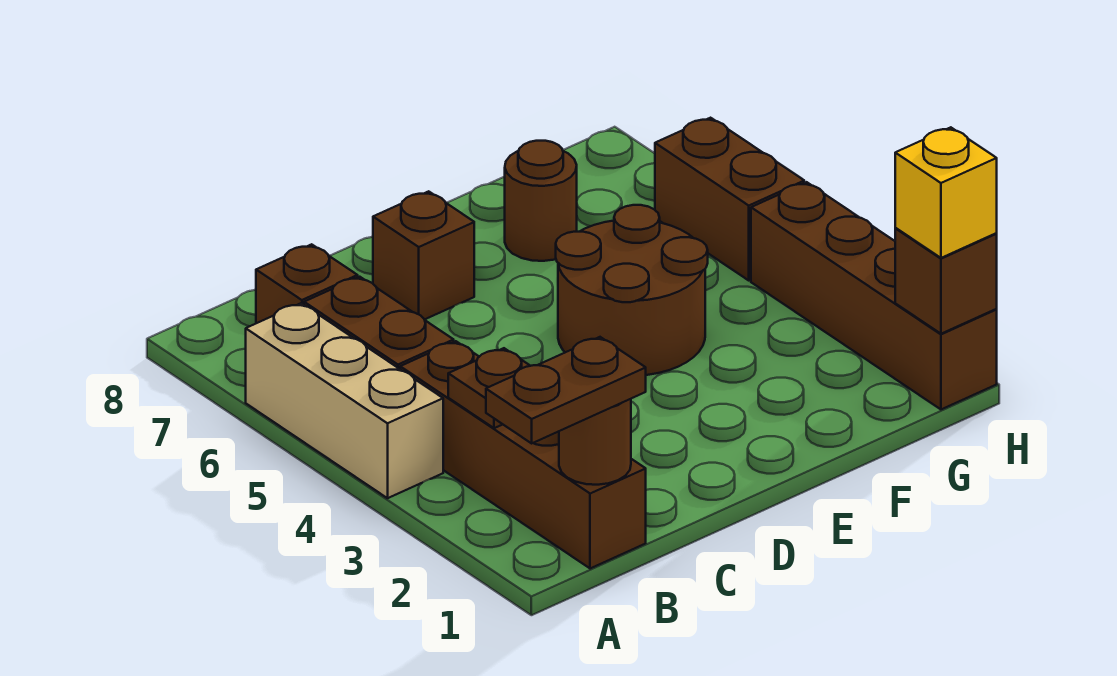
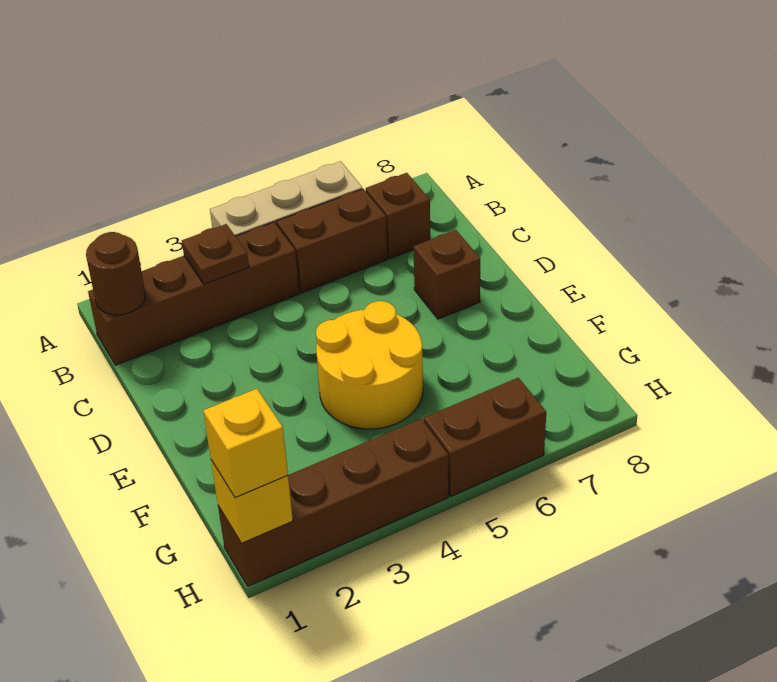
brown 1x2 plate [486,337,646,443] -> none
brown 2x2 round brick [556,205,708,375] -> yellow 2x2 round brick [316,301,423,429]
brown 1x1 round brick [505,141,577,261] -> none
brown 1x1 brick [895,228,997,334] -> yellow 1x1 brick [211,460,293,543]

